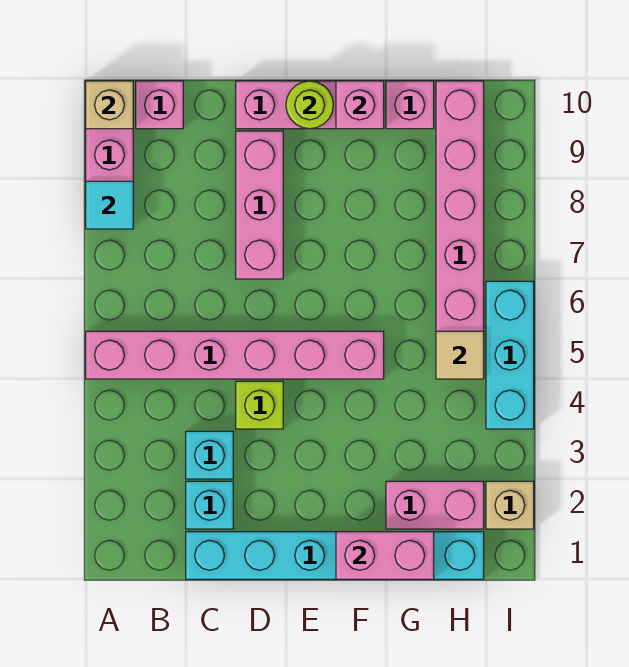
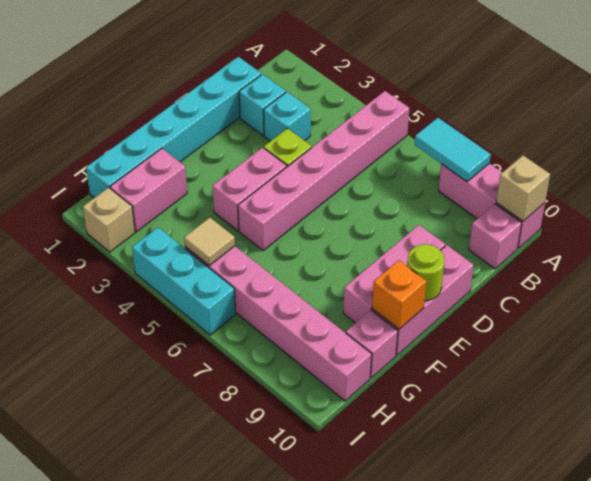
cyan 1x1 tile [86,181,133,229] -> cyan 1x2 tile [415,118,491,182]
pink 1x3 brick [236,131,283,279] -> pink 1x3 brick turned to [343,225,445,323]
pink 1x2 brick [336,532,434,579] -> pink 1x2 brick moved to [213,148,287,231]
pink 1x1 brick [336,81,384,129] -> orange 1x1 brick [372,260,426,329]

